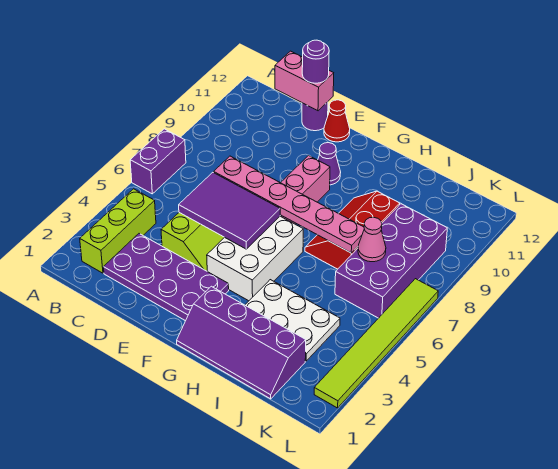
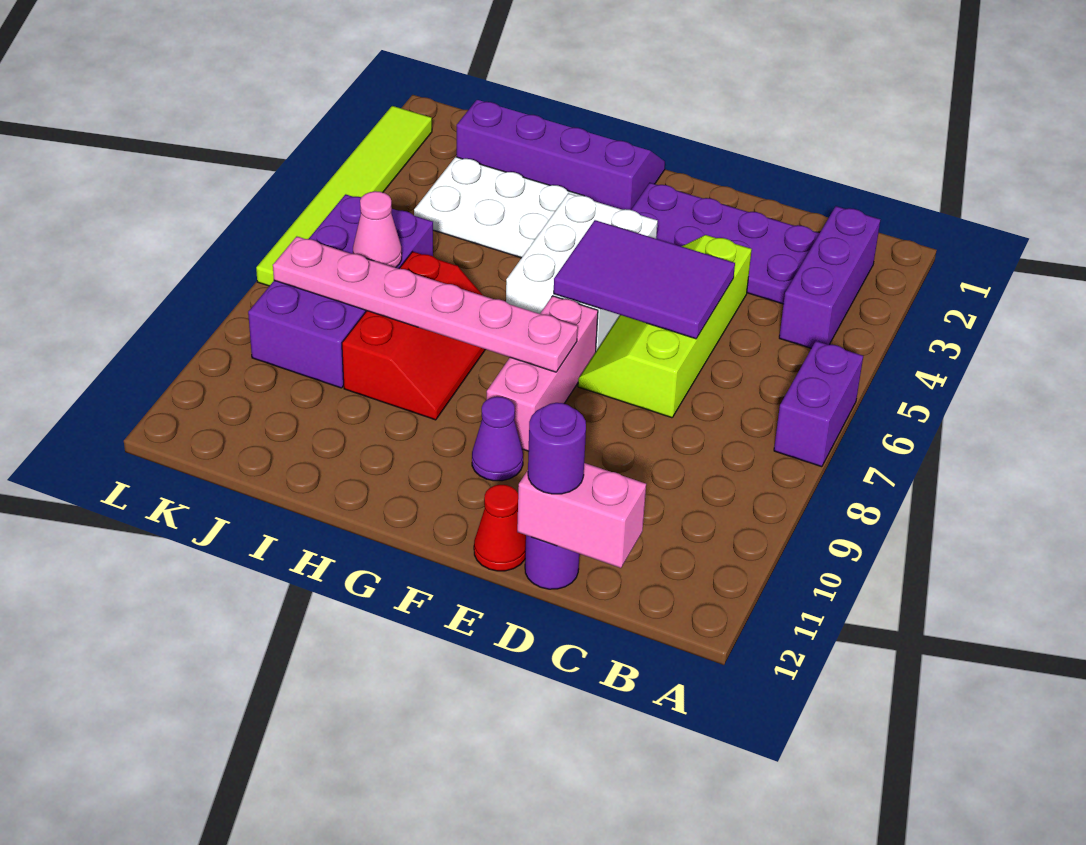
lime 1x3 brick [80,189,156,273] -> purple 1x3 brick [779,206,880,348]
pink 1x6 plate [214,156,364,253] -> pink 1x6 plate moved to [273,236,578,372]

